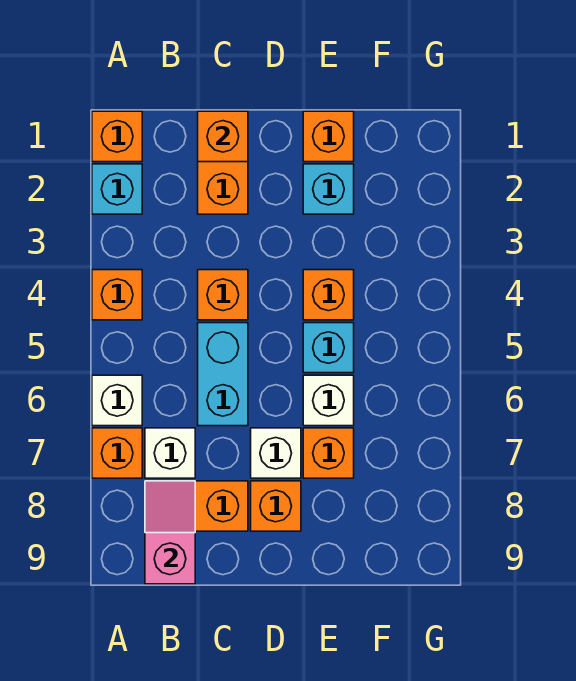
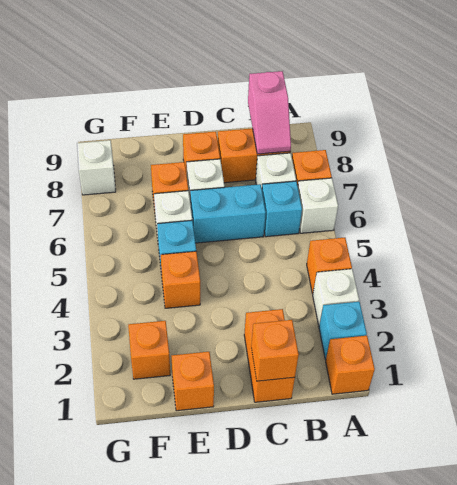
none -> white 1x1 brick [313,269,359,325]
orange 1x1 brick [198,270,248,320] -> orange 1x1 brick moved to [128,321,170,379]
cyan 1x2 brick [198,323,248,426] -> cyan 1x2 brick turned to [190,184,266,243]
cyan 1x1 brick [303,164,354,214] -> cyan 1x1 brick moved to [262,181,302,237]
none -> white 1x1 brick [77,140,116,195]

